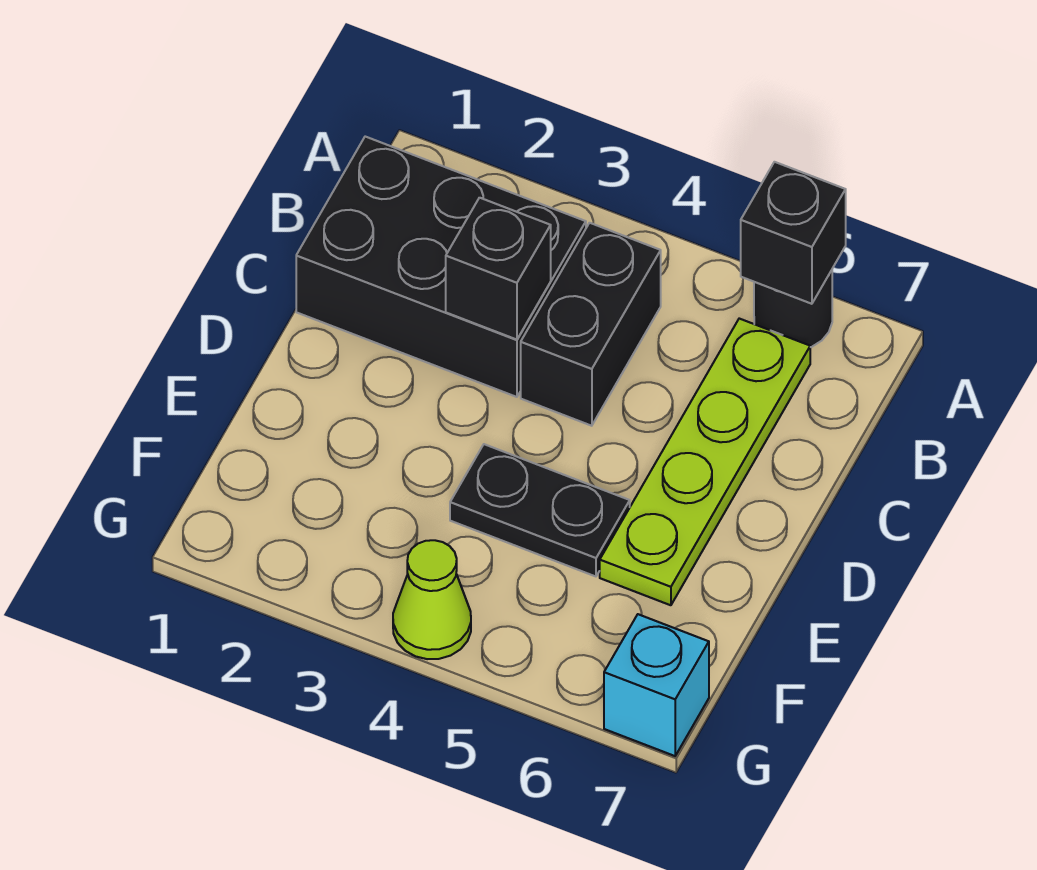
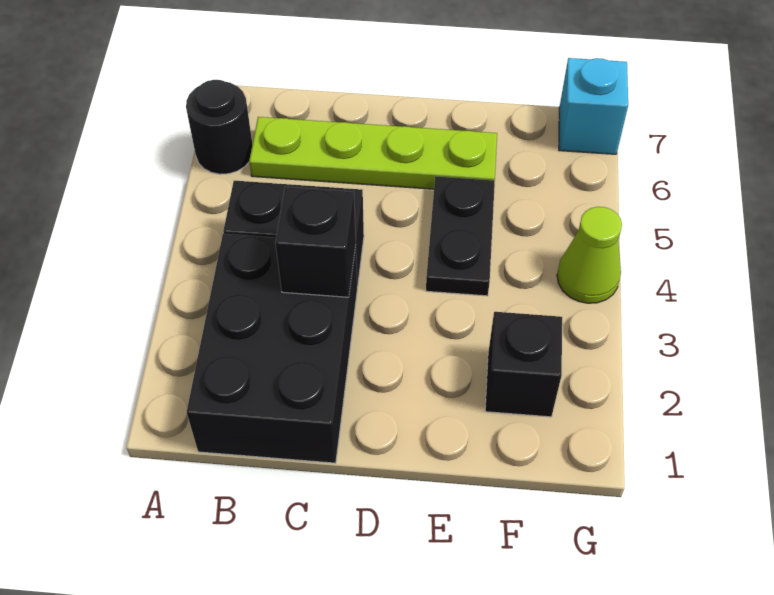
black 1x1 brick [741,162,846,304] -> black 1x1 brick moved to [485,312,562,417]

